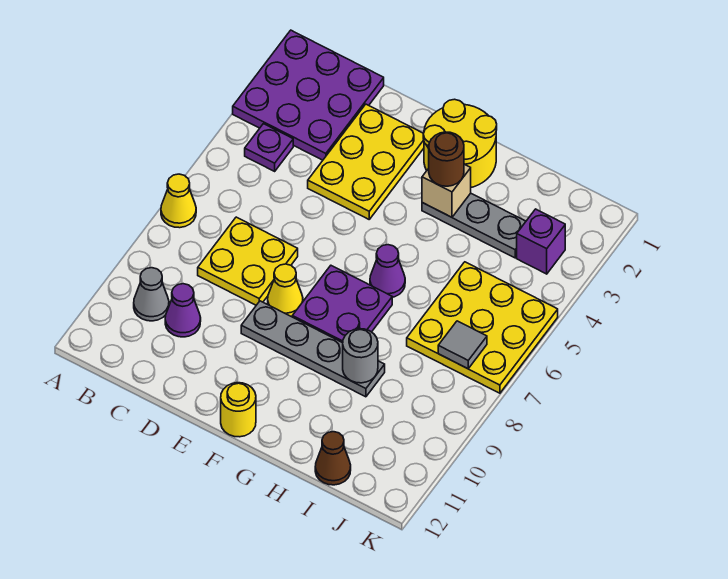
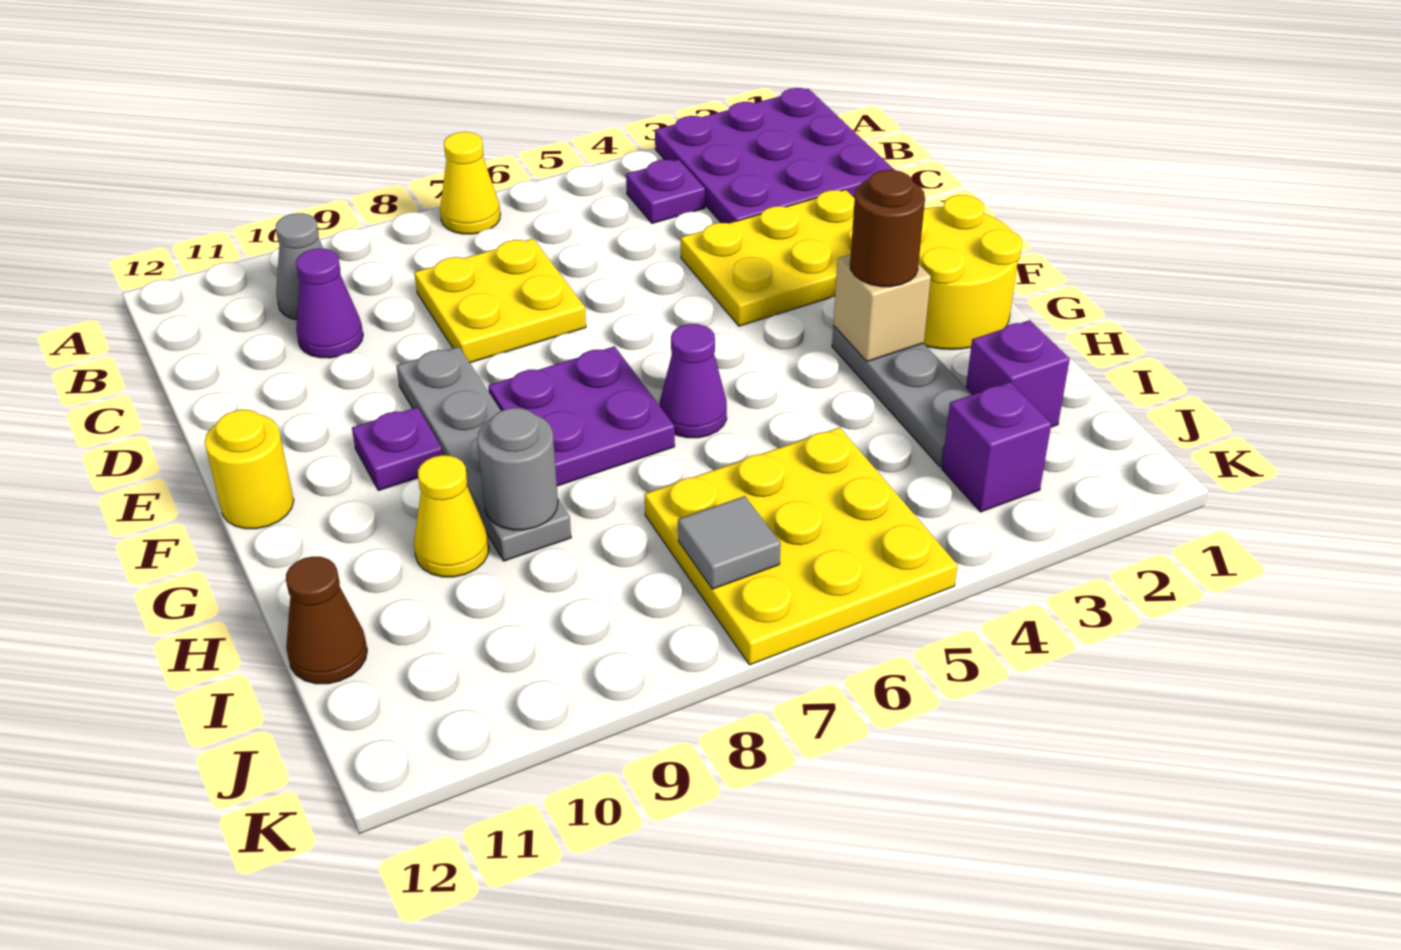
yellow 1x1 cone [268,264,303,317] -> yellow 1x1 cone moved to [414,455,489,577]
none -> purple 1x1 plate [352,407,443,491]
none -> purple 1x1 brick [966,320,1070,427]

